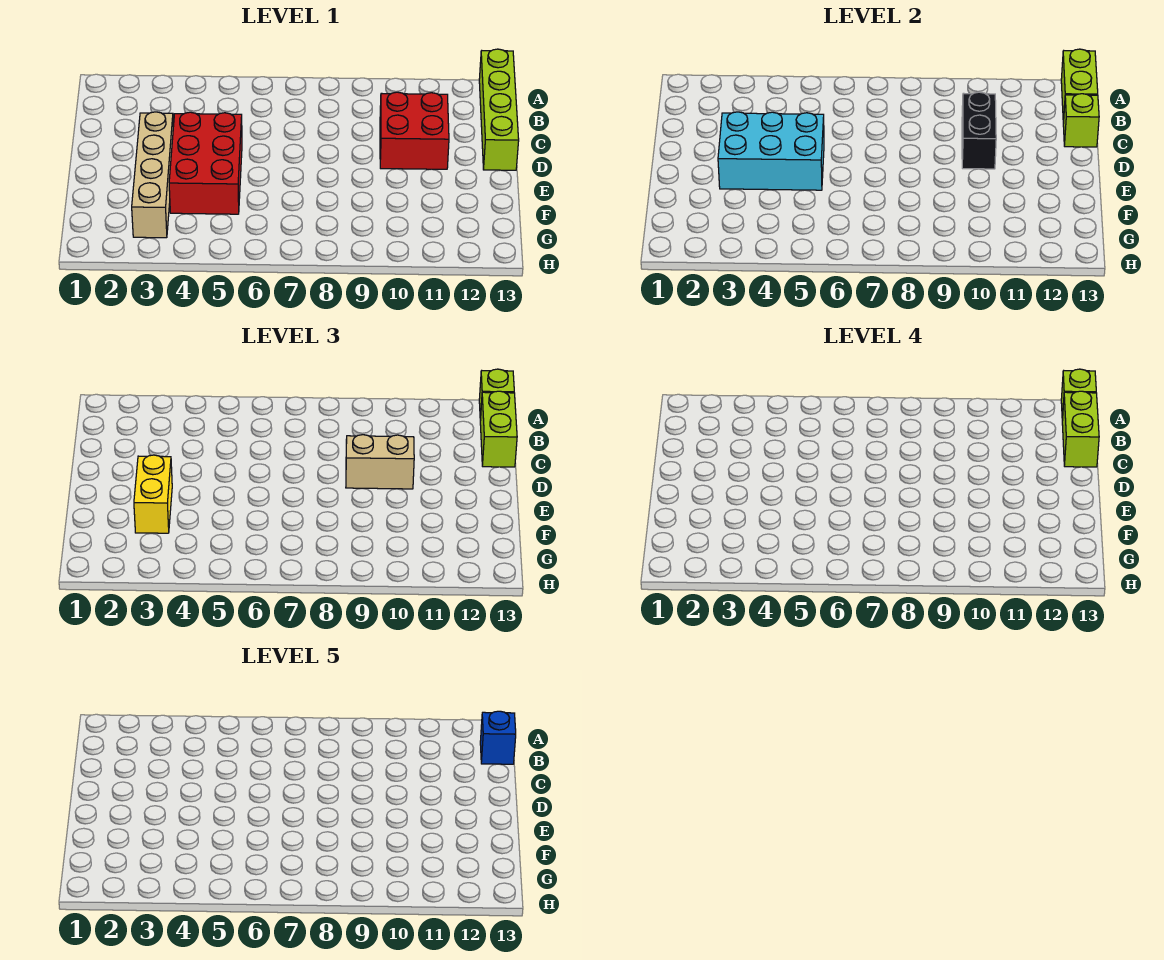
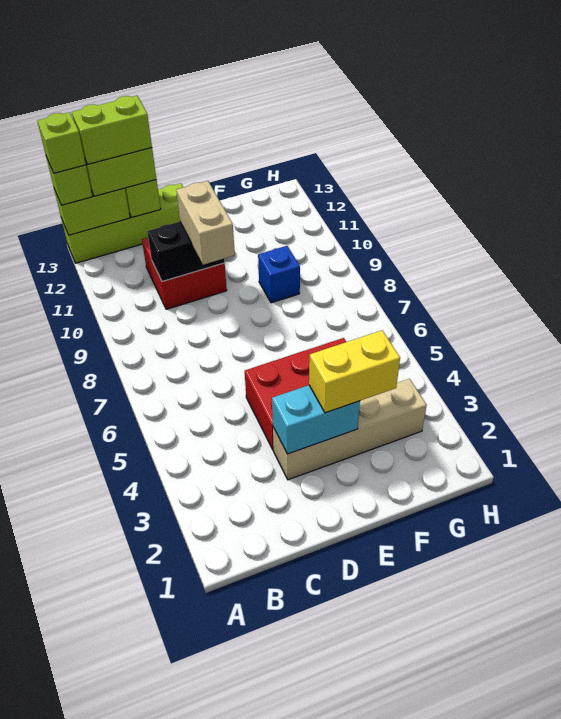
blue 1x1 brick [480,711,516,764] -> blue 1x1 brick moved to [258,246,300,303]
cyan 2x3 brick [718,112,824,190] -> cyan 1x2 brick [272,385,360,454]

